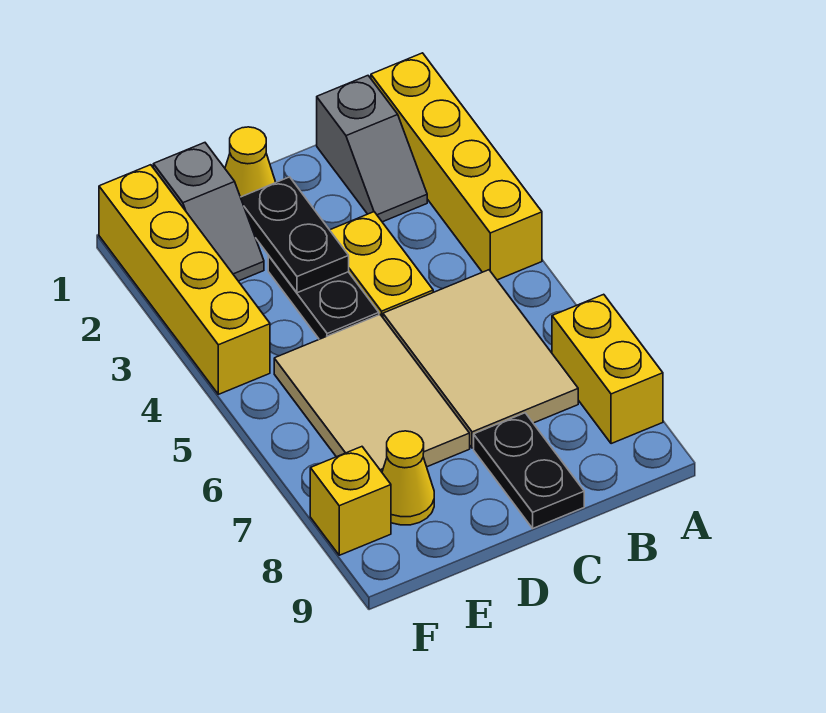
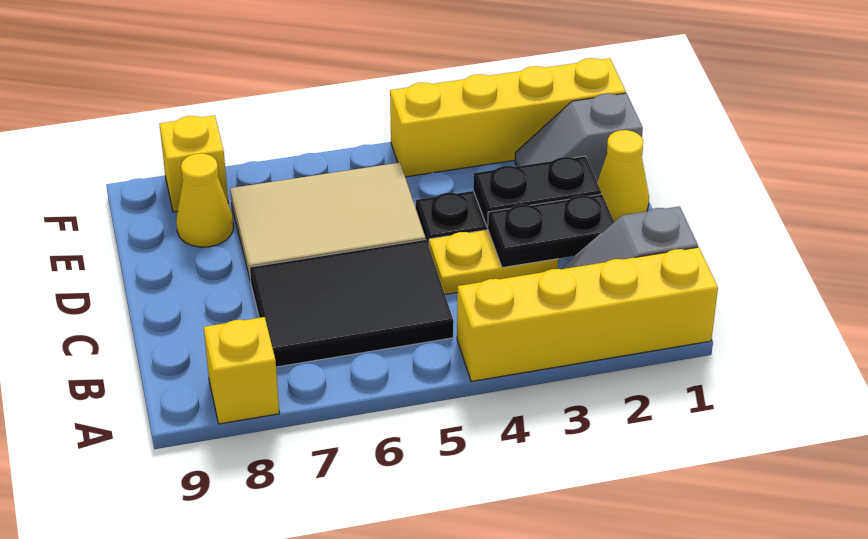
yellow 1x2 brick [552,294,663,444] -> yellow 1x1 brick [204,317,279,424]
tan 2x3 tile [383,270,578,448] -> black 2x3 tile [250,240,454,367]
black 1x2 plate [474,413,584,528] -> black 1x2 plate moved to [488,194,614,268]

